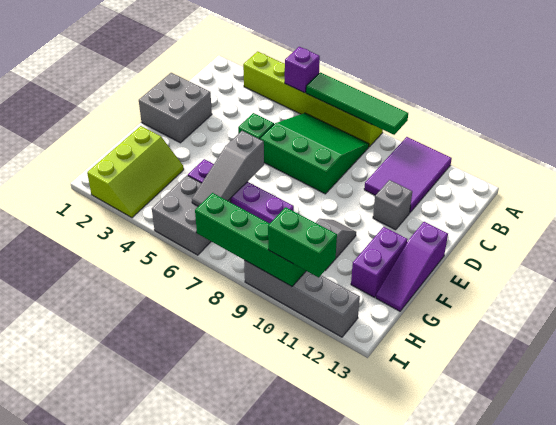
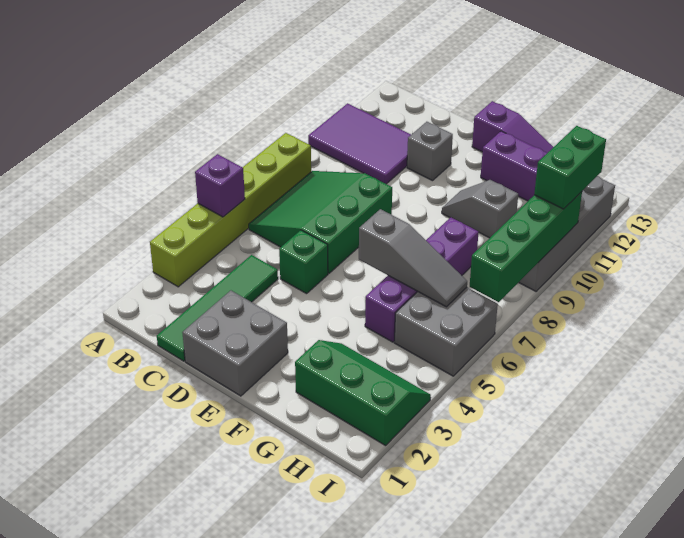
green 1x4 tile [306,73,408,135] -> green 1x4 tile moved to [157,255,278,361]
lime 2x3 slope [87,126,184,218] -> green 2x3 slope [295,340,431,446]

